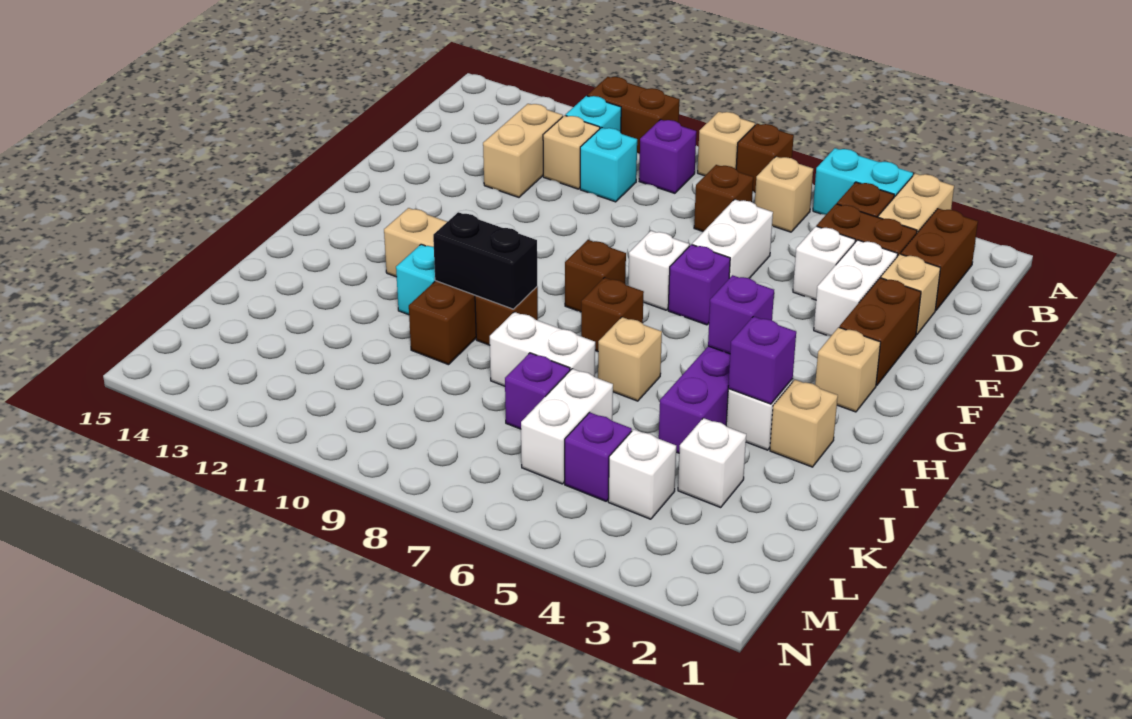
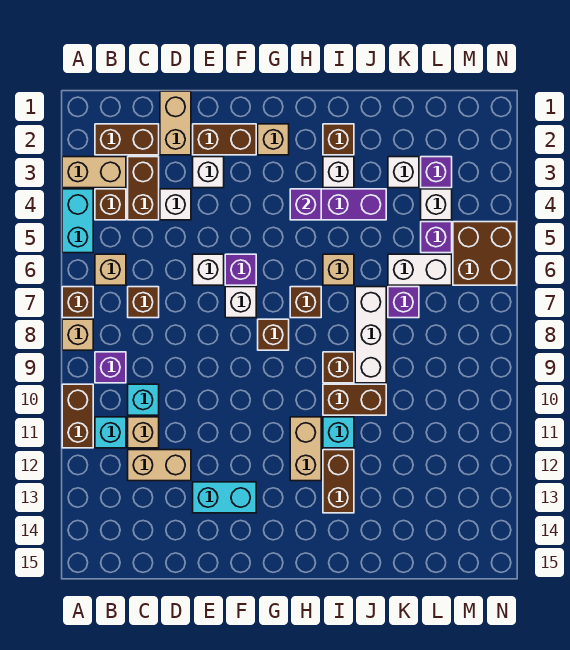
tan 1x1 brick [881,254,940,335] -> tan 1x2 brick [160,91,191,155]
white 1x2 brick [814,240,898,336] -> white 1x1 brick [193,157,224,188]
white 1x2 brick [692,199,773,278] -> white 1x1 brick [193,254,224,285]
none -> cyan 1x2 brick [193,482,256,513]
tan 1x1 brick [770,380,838,467] -> brown 1x1 brick [323,124,354,155]
purple 1x1 brick [728,316,796,404] -> purple 1x1 brick moved to [421,157,452,188]
black 1x2 brick [433,212,537,309] -> none
none -> brown 1x2 brick [323,450,354,513]
white 1x2 brick [490,312,595,386] -> white 1x3 brick [355,287,386,383]
none -> brown 2x2 brick [453,222,517,285]

